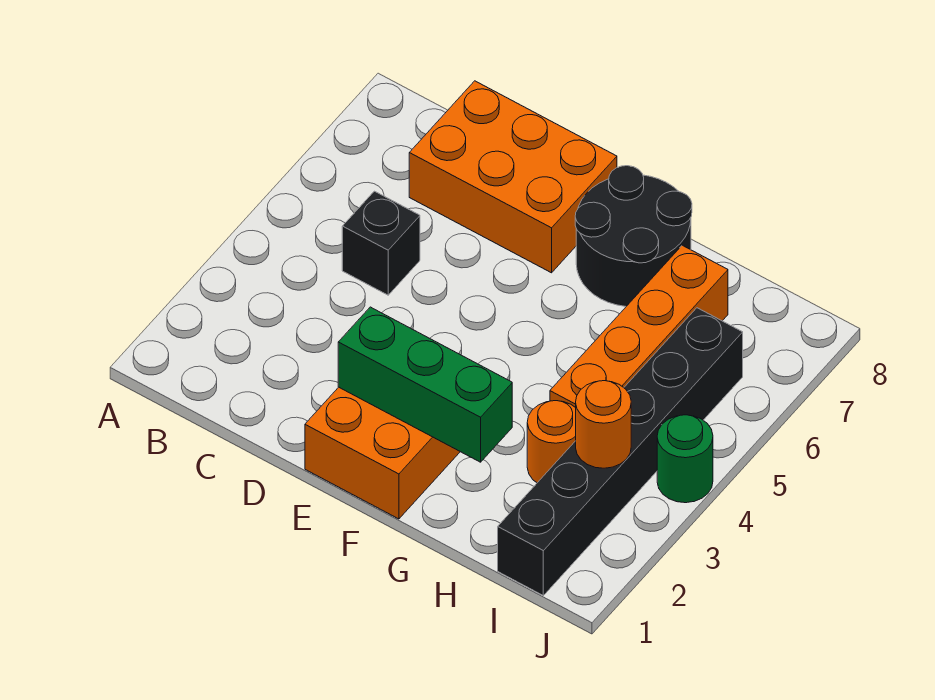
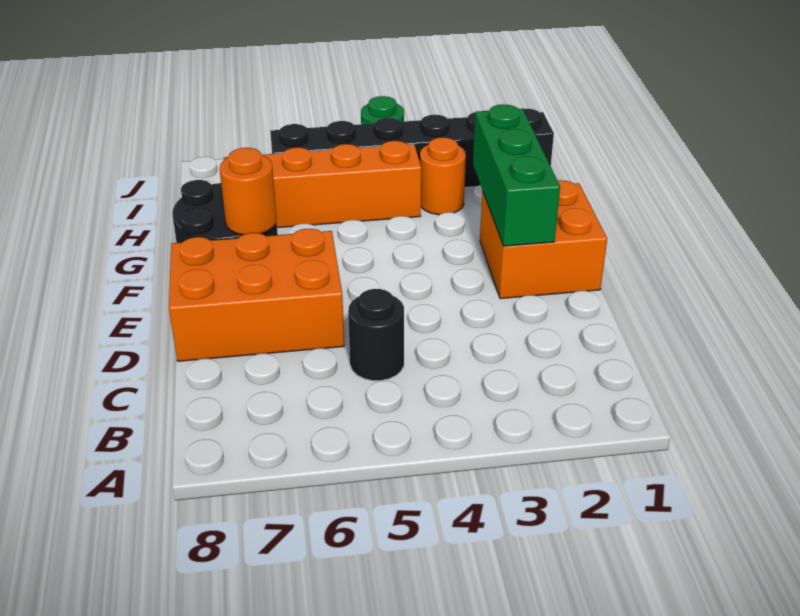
black 1x1 brick [342,191,420,295] -> black 1x1 round brick [348,289,404,381]
orange 2x3 brick [409,81,617,273] -> orange 2x3 brick turned to [169,229,344,361]
orange 1x1 round brick [576,381,631,468] -> orange 1x1 round brick moved to [220,148,277,235]

